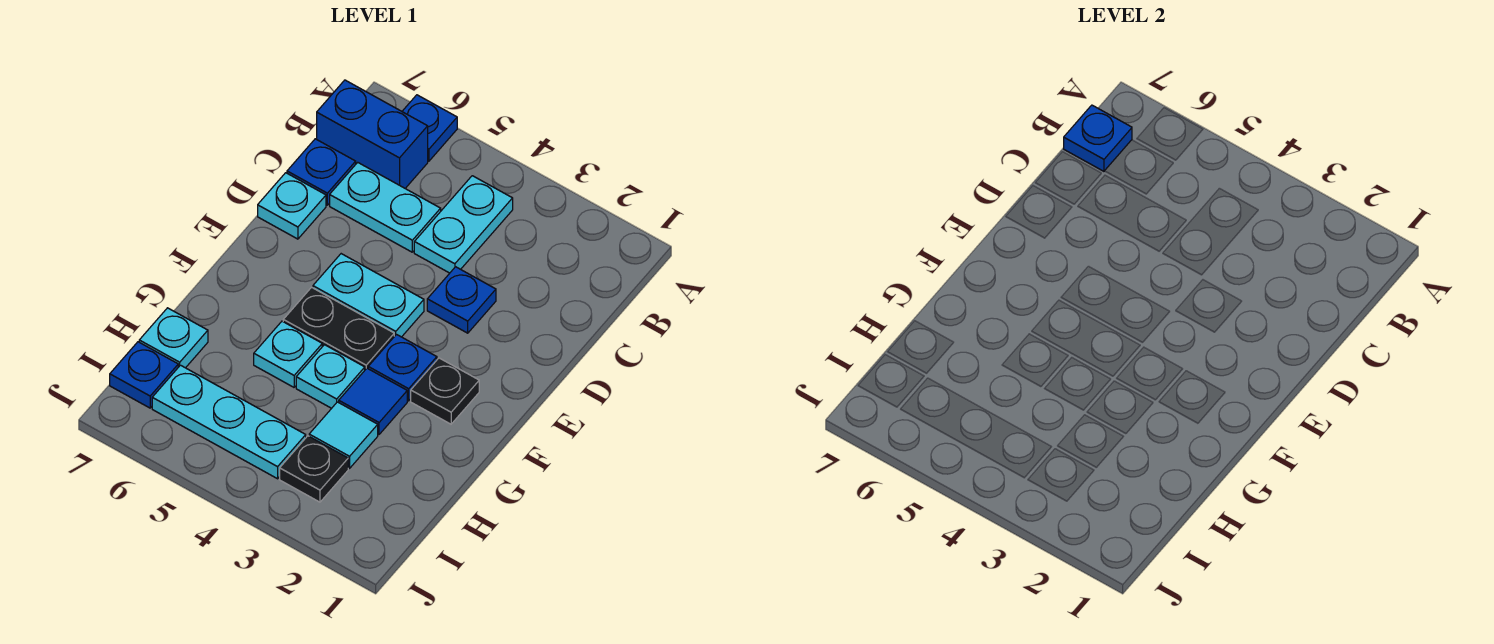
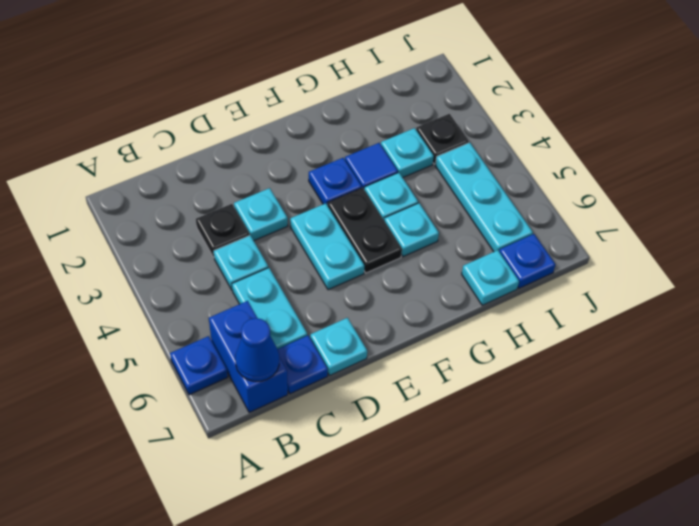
cyan 1x2 plate [414,176,513,273] -> cyan 1x1 plate [214,235,268,290]
blue 1x1 plate [1064,105,1132,171] -> blue 1x1 cone [235,318,279,381]
blue 1x1 plate [427,267,496,333] -> cyan 1x1 plate [234,188,288,241]
black 1x1 plate [411,358,479,424] -> black 1x1 plate moved to [196,204,250,257]
cyan 1x1 tile [309,402,378,468] -> cyan 1x1 plate [381,128,434,178]

